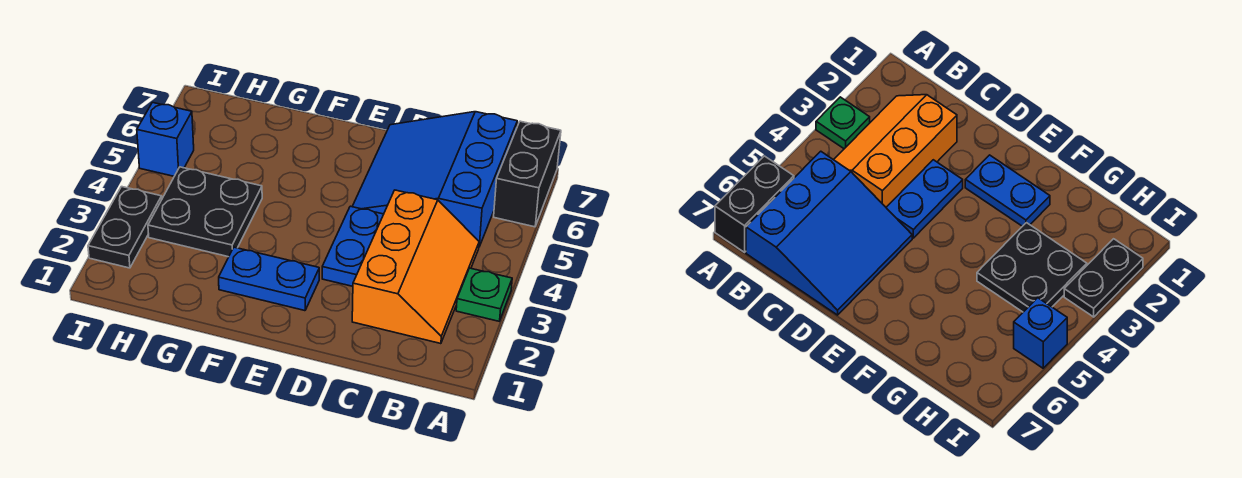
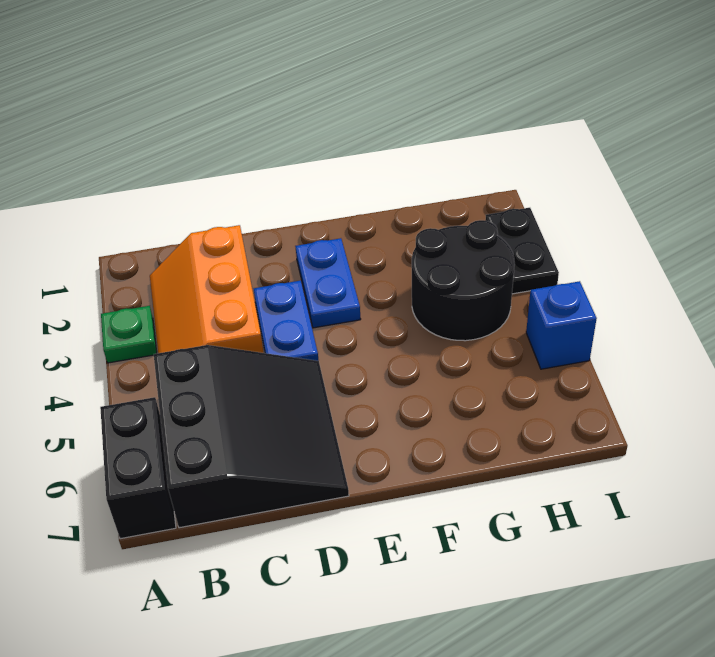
blue 3x3 slope [352,112,517,247] -> black 3x3 slope [154,345,349,528]
blue 1x2 plate [219,247,319,311] -> blue 1x2 plate turned to [295,238,361,328]
black 2x2 plate [148,167,262,257] -> black 2x2 round brick [412,220,515,341]

